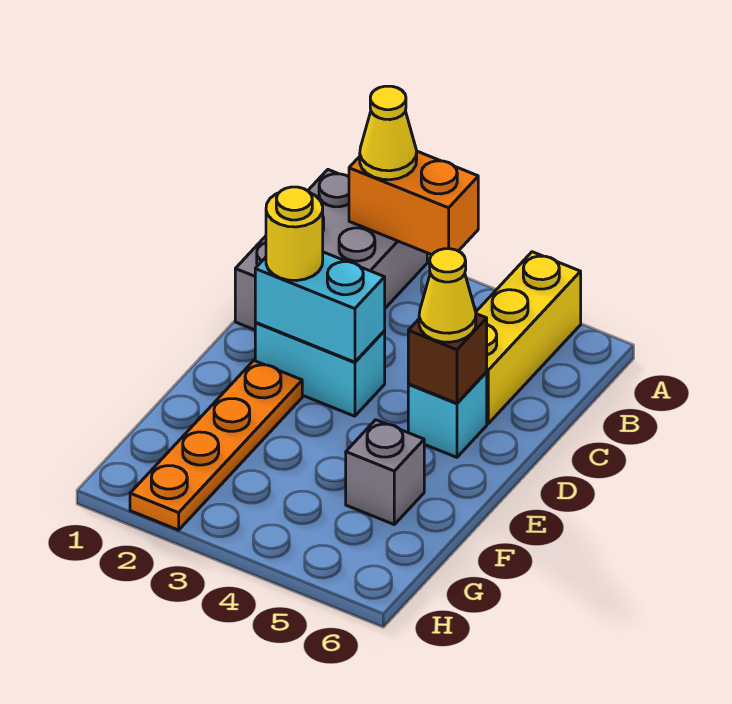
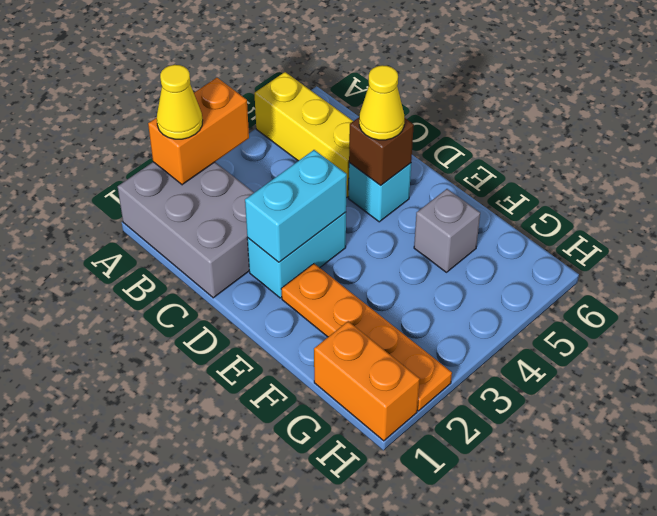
yellow 1x1 round brick [266,187,323,281] -> none
none -> orange 1x2 brick [314,321,420,441]

